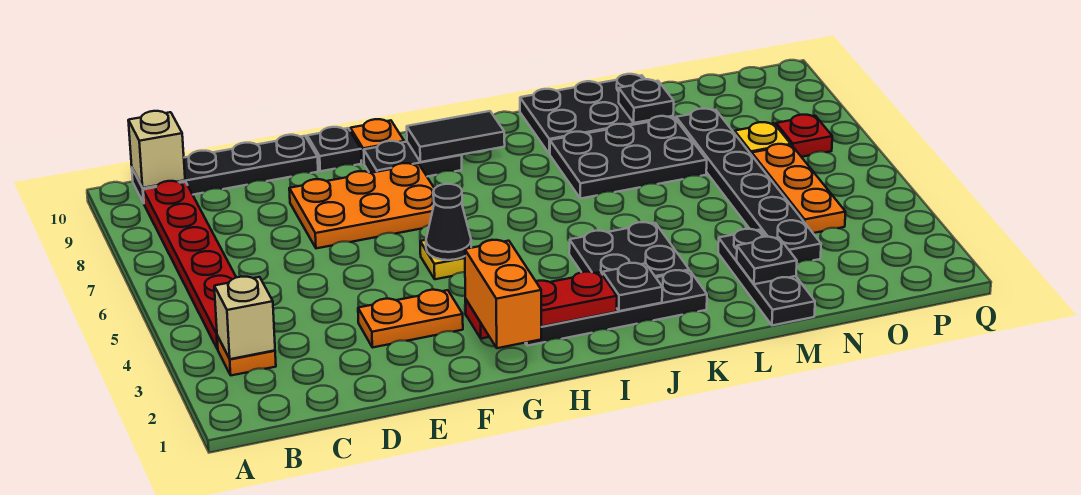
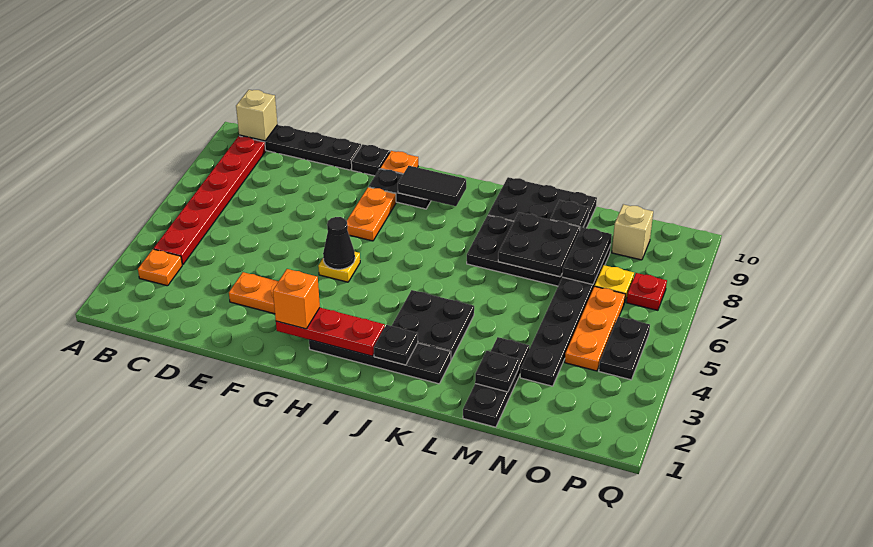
tan 1x1 brick [214,277,275,359] -> tan 1x1 brick moved to [612,204,653,260]
orange 2x3 plate [289,163,435,248] -> orange 1x2 plate [347,187,396,241]
orange 1x2 brick [465,240,541,348] -> orange 1x1 brick [273,269,320,329]
none -> black 2x2 plate [498,213,580,277]
none -> black 1x2 plate [562,227,612,284]
none -> black 1x2 plate [599,317,650,380]

